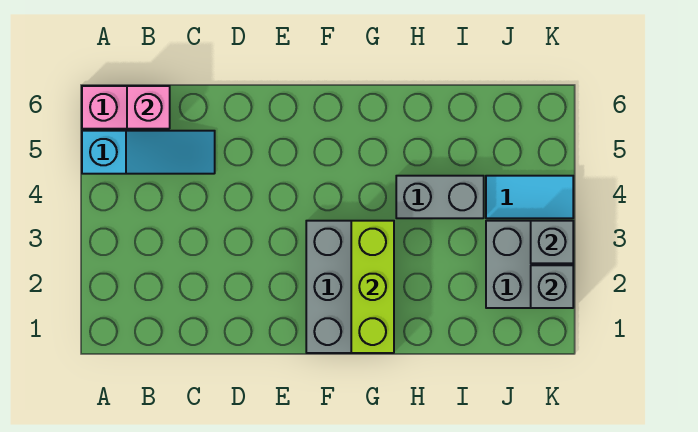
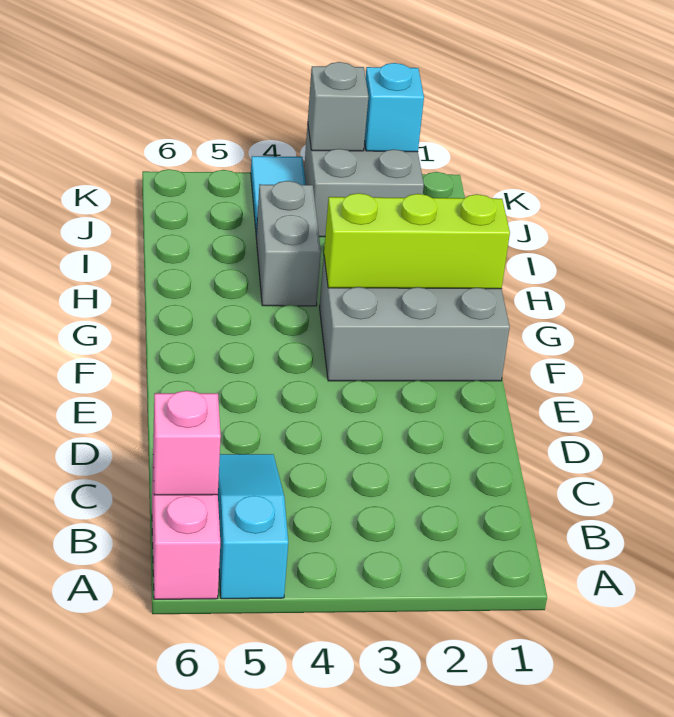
grey 1x1 brick [531,265,573,308] -> cyan 1x1 brick [364,63,424,152]

